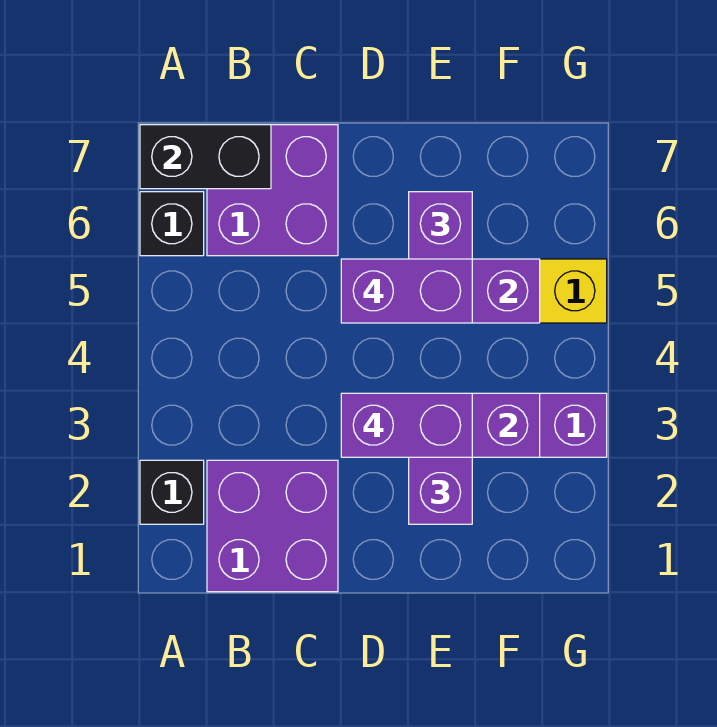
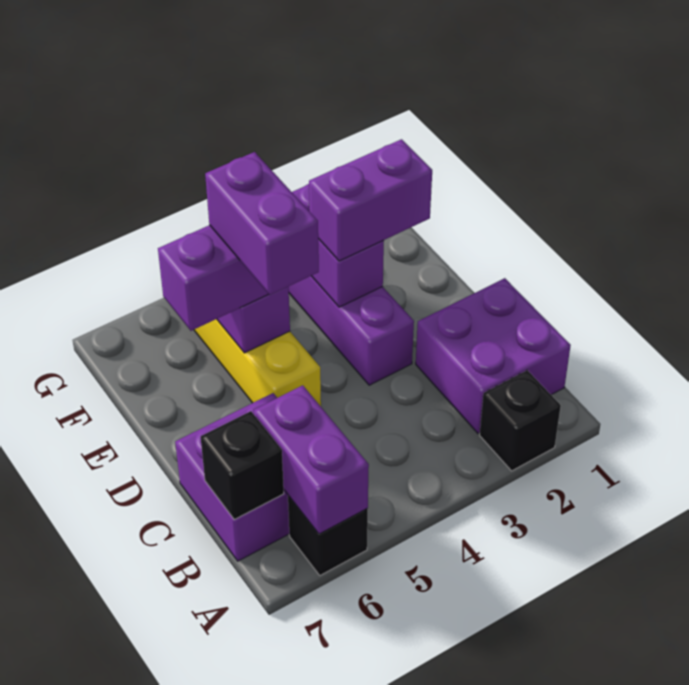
black 1x2 brick [140,125,271,189] -> black 1x1 brick [201,411,284,519]
purple 1x2 brick [341,393,472,457] -> purple 1x2 brick moved to [254,385,369,534]

